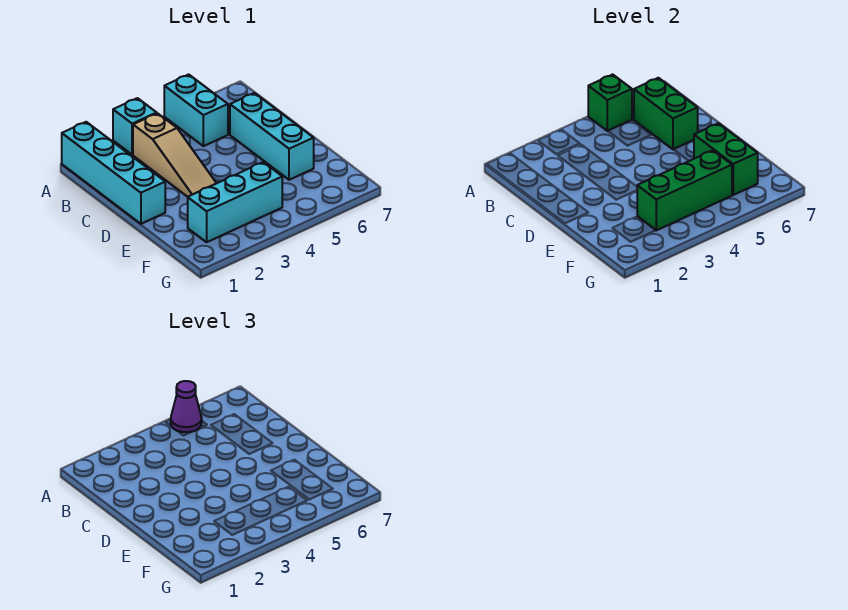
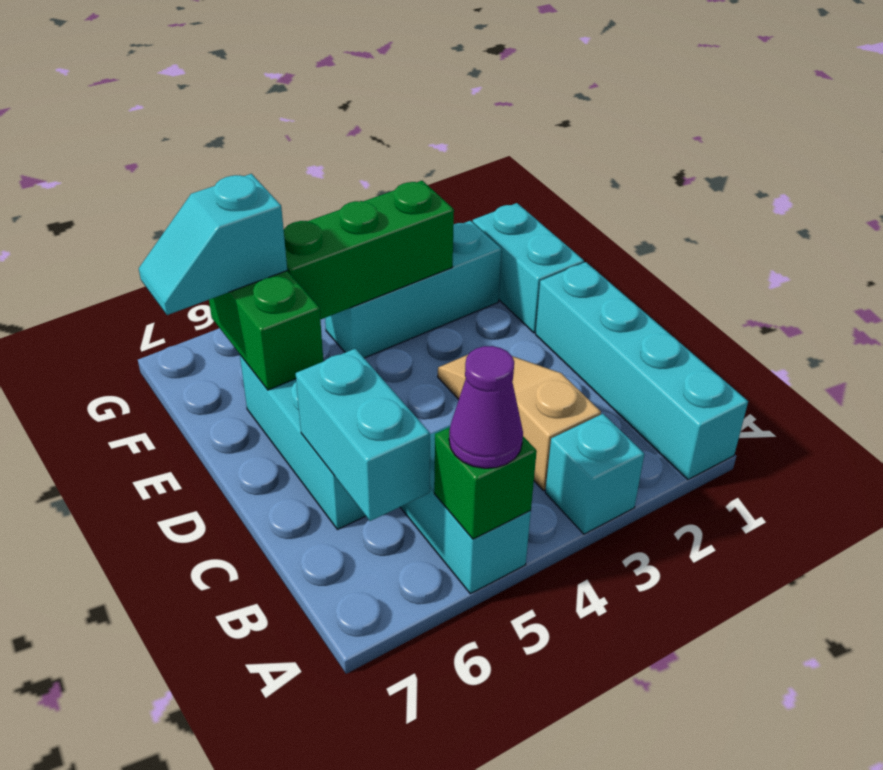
green 1x2 brick [634,78,698,150] -> cyan 1x2 brick [296,349,430,521]
none -> cyan 1x2 brick [473,203,584,333]
none -> cyan 1x2 slope [139,174,287,315]

